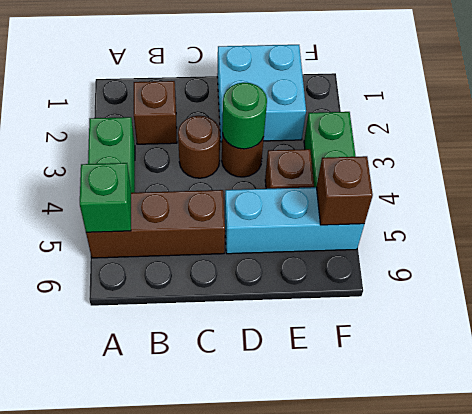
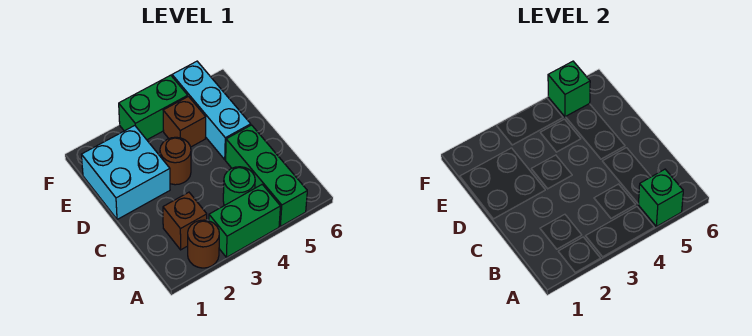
brown 1x3 brick [86,190,225,258] -> green 1x3 brick [226,125,307,226]
brown 1x1 round brick [178,116,220,178] -> brown 1x1 round brick moved to [188,220,219,268]
green 1x1 round brick [222,83,267,149] -> green 1x1 round brick moved to [223,167,255,206]
brown 1x1 brick [317,156,373,225] -> green 1x1 brick [548,61,590,117]

